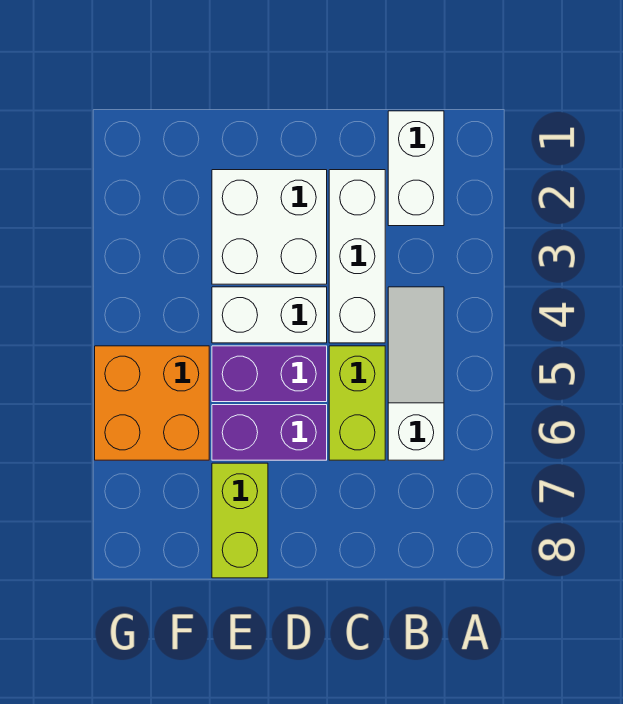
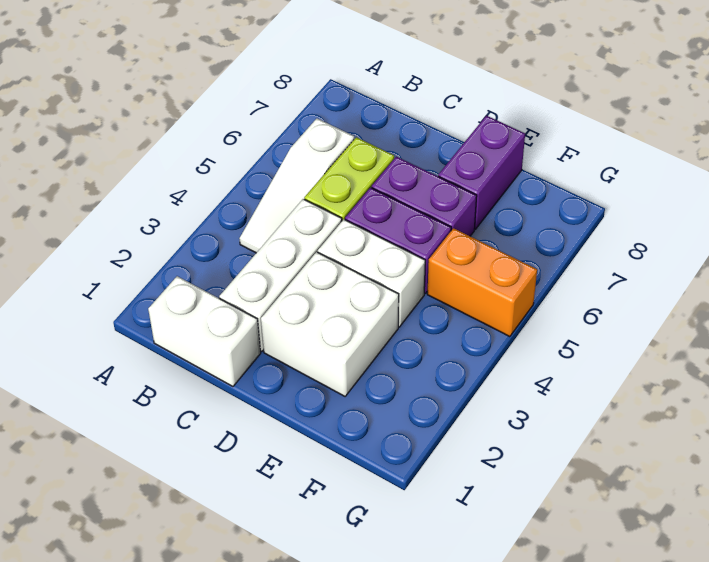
white 1x2 brick [388,111,444,226] -> white 1x2 brick turned to [148,276,261,386]
lime 1x2 brick [212,463,268,578] -> purple 1x2 brick [438,116,525,229]
orange 2x2 brick [95,346,209,460] -> orange 1x2 brick [427,228,537,337]

